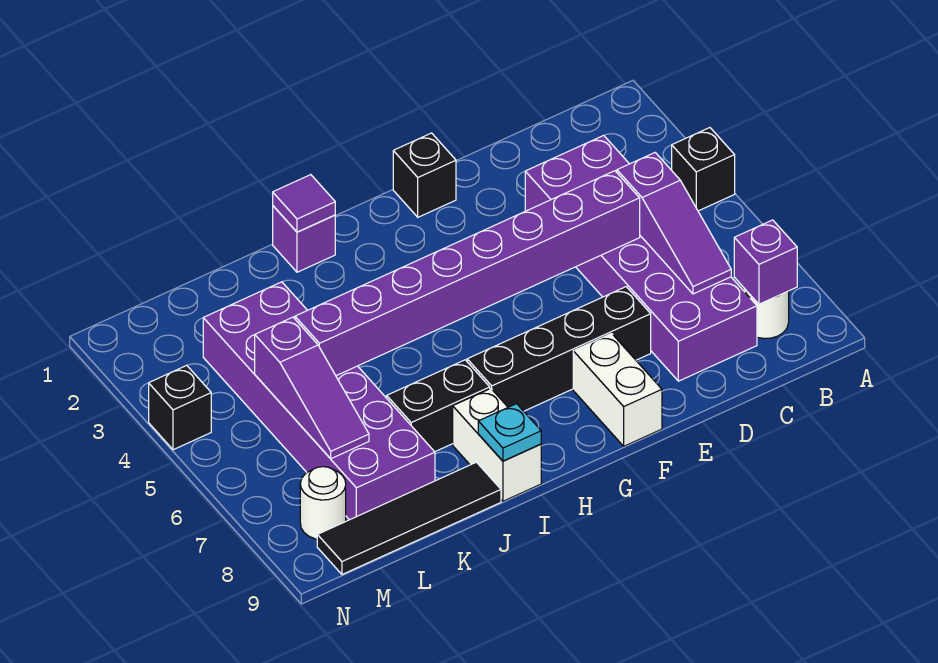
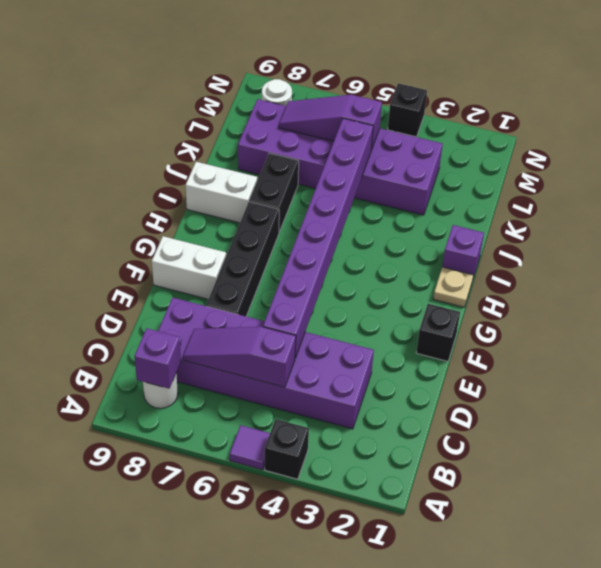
none -> tan 1x1 plate [433,267,473,307]
purple 1x1 tile [273,175,335,232] -> purple 1x1 tile moved to [230,425,270,470]
cyan 1x1 plate [478,404,541,461] -> none
black 1x4 tile [317,462,501,574] -> none

